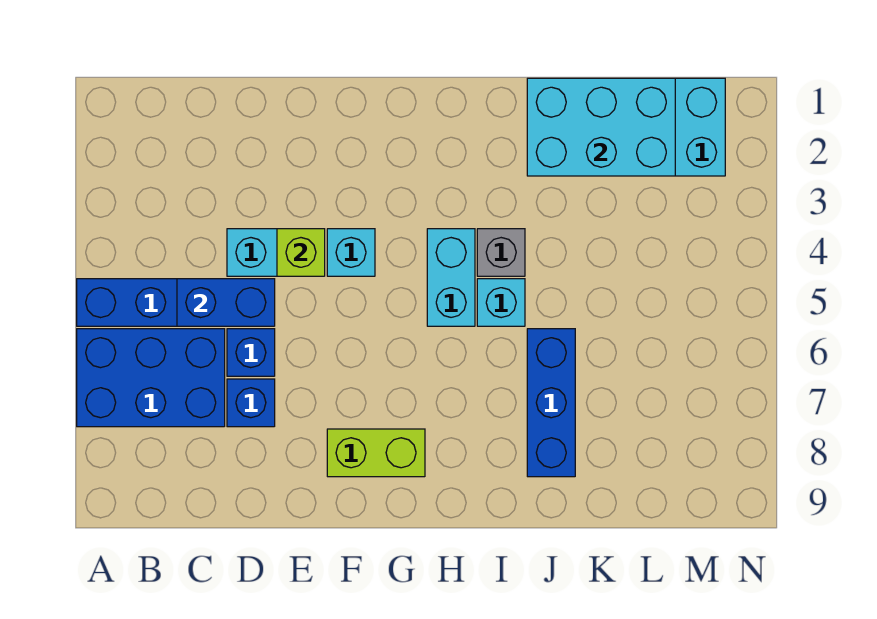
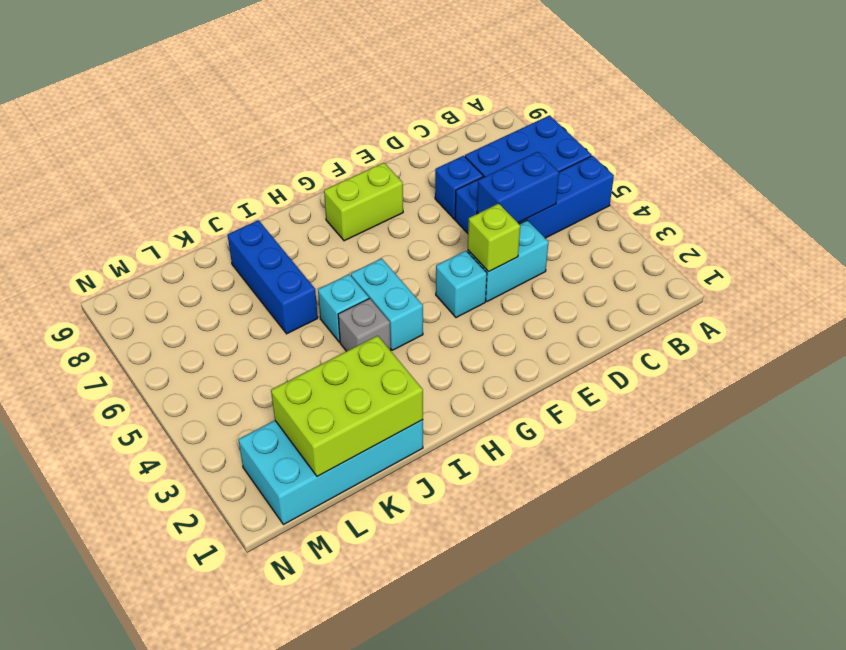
cyan 2x3 brick [527,78,675,176] -> lime 2x3 brick [271,336,423,477]

